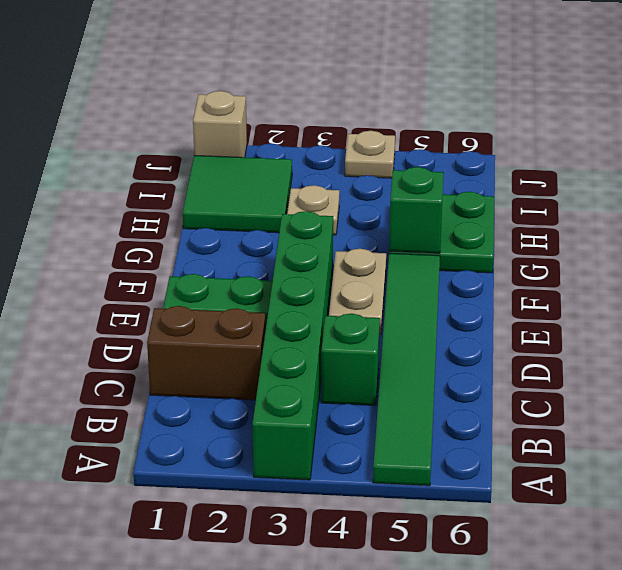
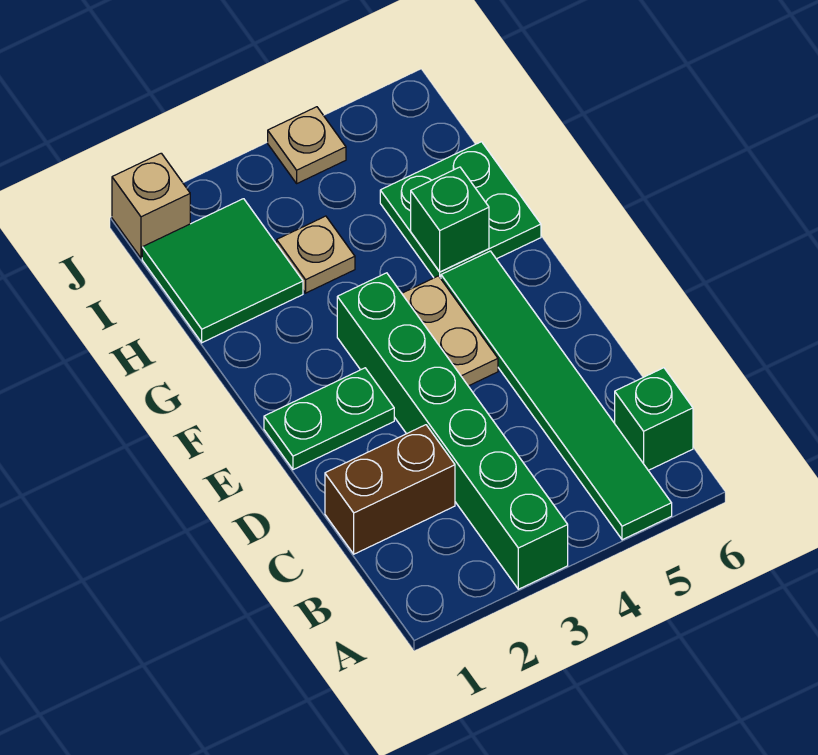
green 1x1 brick [321,313,380,406] -> green 1x1 brick moved to [615,368,693,470]

